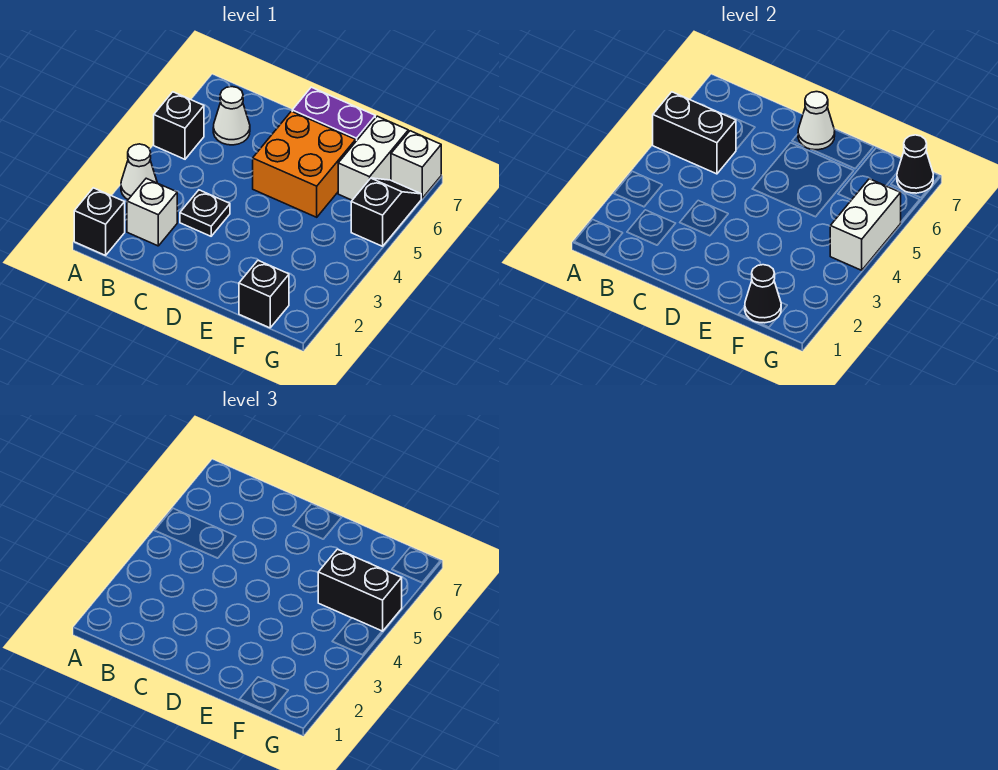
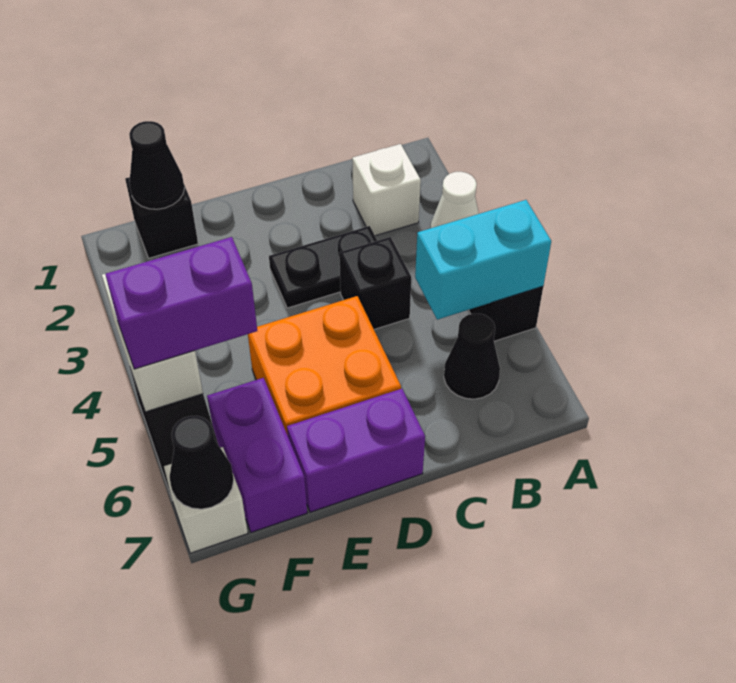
black 1x1 brick [74,188,125,255] -> black 1x1 brick moved to [339,237,411,329]
black 1x2 brick [653,92,736,174] -> cyan 1x2 brick [415,200,551,320]
white 1x1 cone [213,87,250,145] -> black 1x1 cone [444,314,500,399]
black 1x1 plate [180,190,230,236] -> black 1x2 plate [269,226,377,308]
white 1x1 cone [798,92,835,150] -> none
black 1x2 brick [318,549,402,631] -> purple 1x2 brick [105,237,257,369]
white 1x2 brick [338,116,408,200] -> purple 1x2 brick [207,378,307,532]

